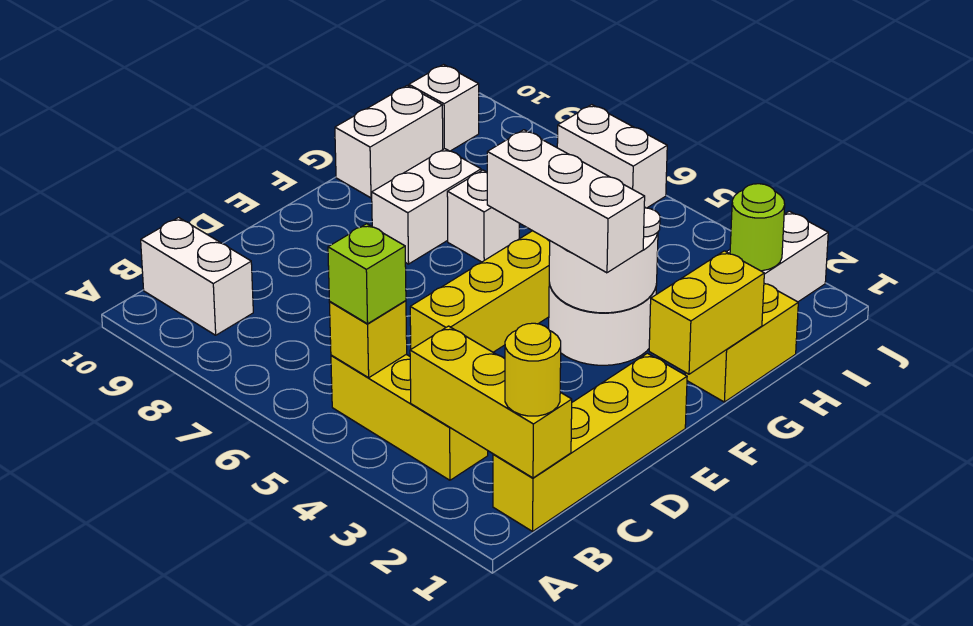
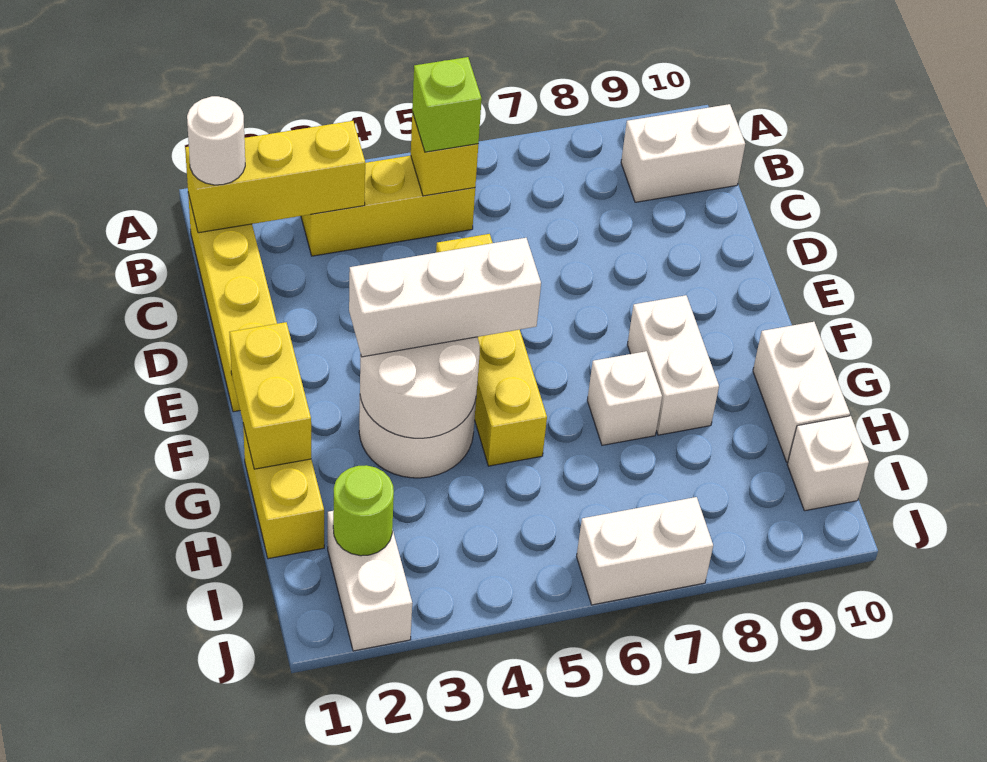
yellow 1x1 round brick [505,323,561,416] -> white 1x1 round brick [187,96,245,185]

